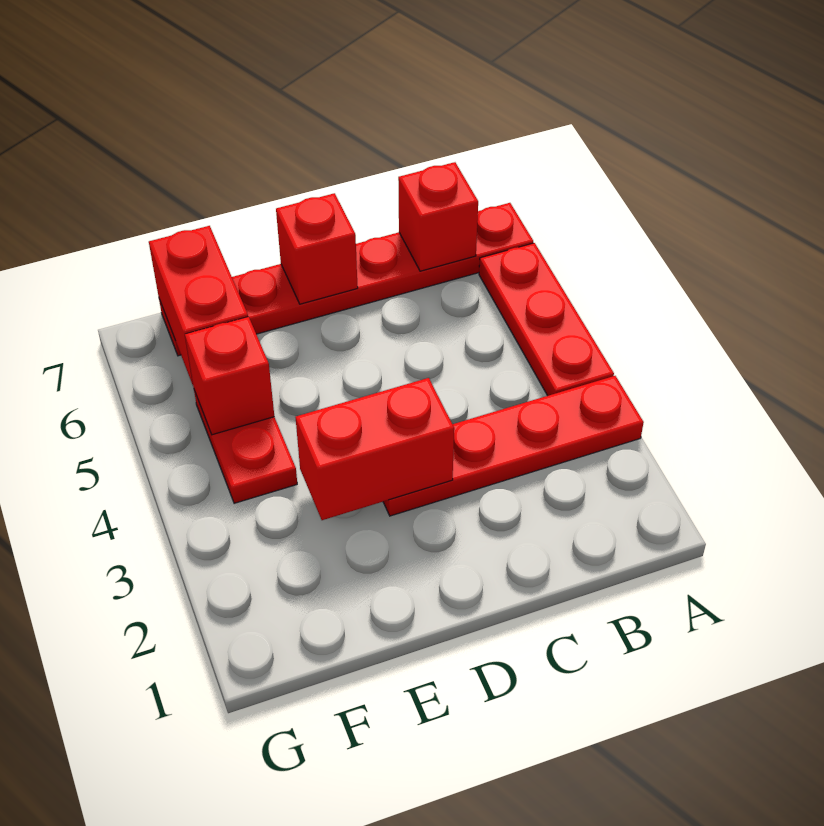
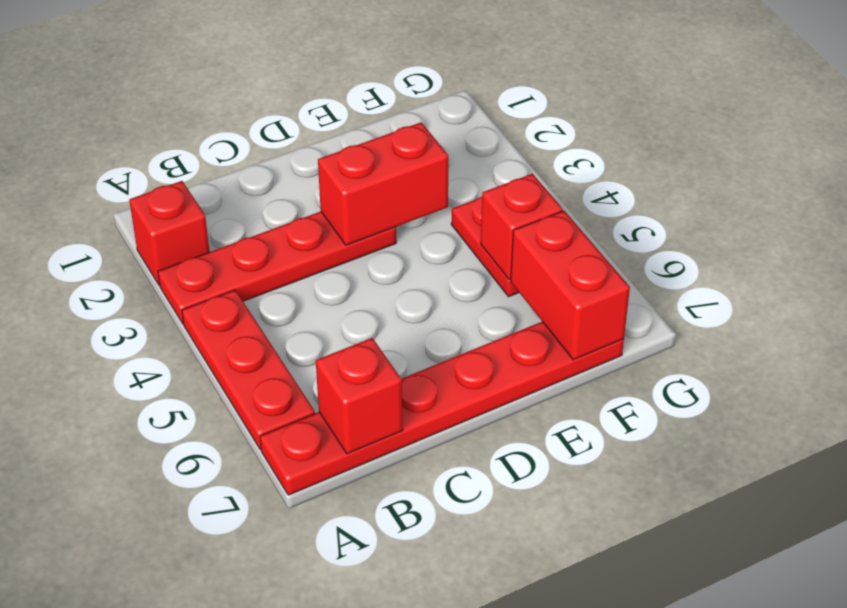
red 1x1 brick [276,193,358,304] -> red 1x1 brick moved to [129,181,210,285]

